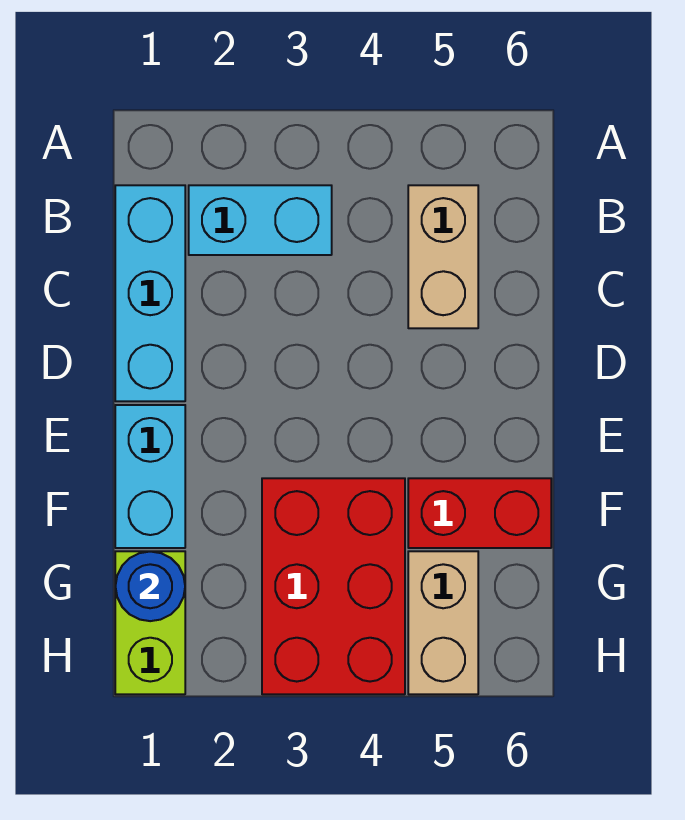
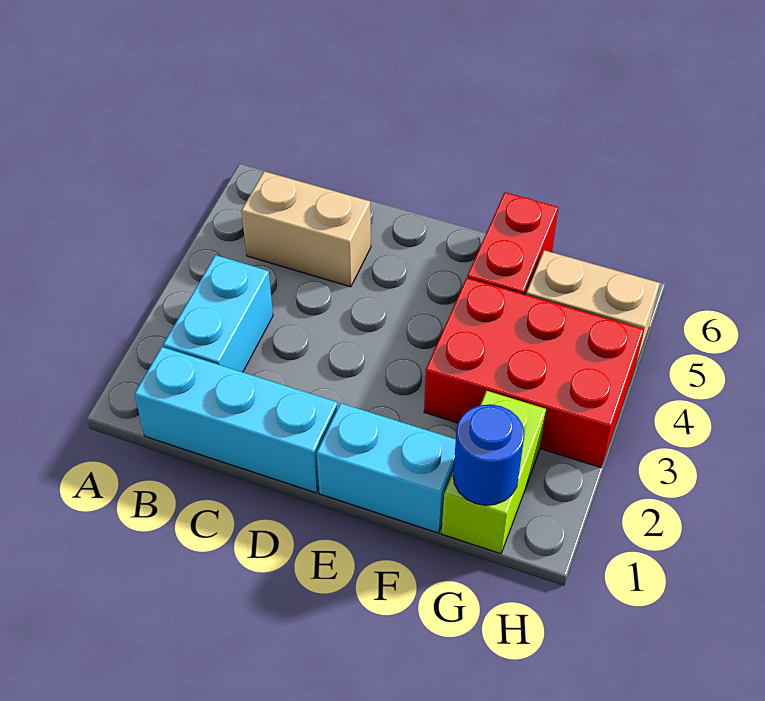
lime 1x2 brick [115,551,185,694] -> lime 1x2 brick turned to [442,391,546,554]

